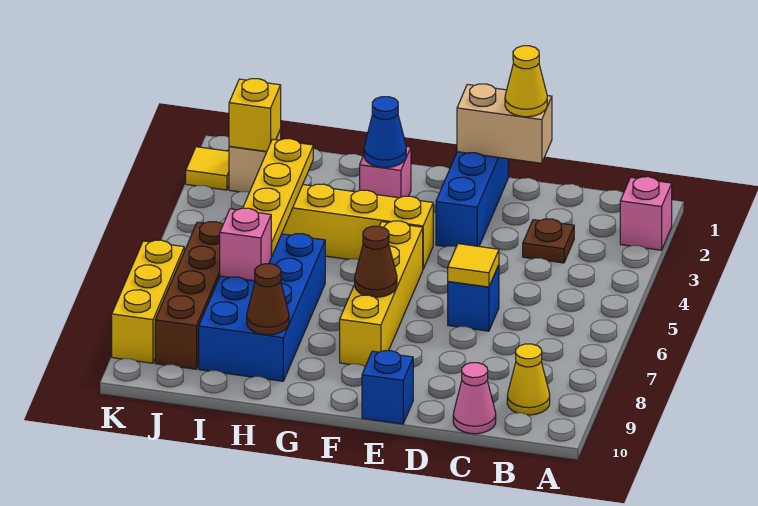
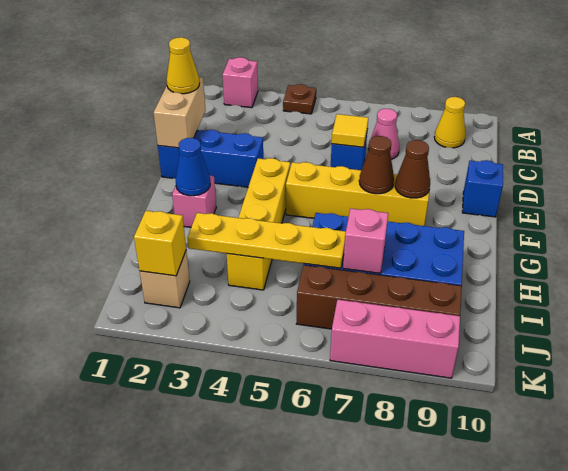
brown 1x1 plate [523,219,574,263] -> brown 1x1 plate moved to [283,84,316,114]
pink 1x1 cone [453,363,496,434] -> pink 1x1 cone moved to [368,109,399,159]
brown 1x1 cone [247,264,289,335] -> brown 1x1 cone moved to [395,140,430,198]
yellow 1x1 tile [186,147,229,190] -> none
yellow 1x3 brick [112,240,184,363] -> pink 1x3 brick [330,300,460,378]

